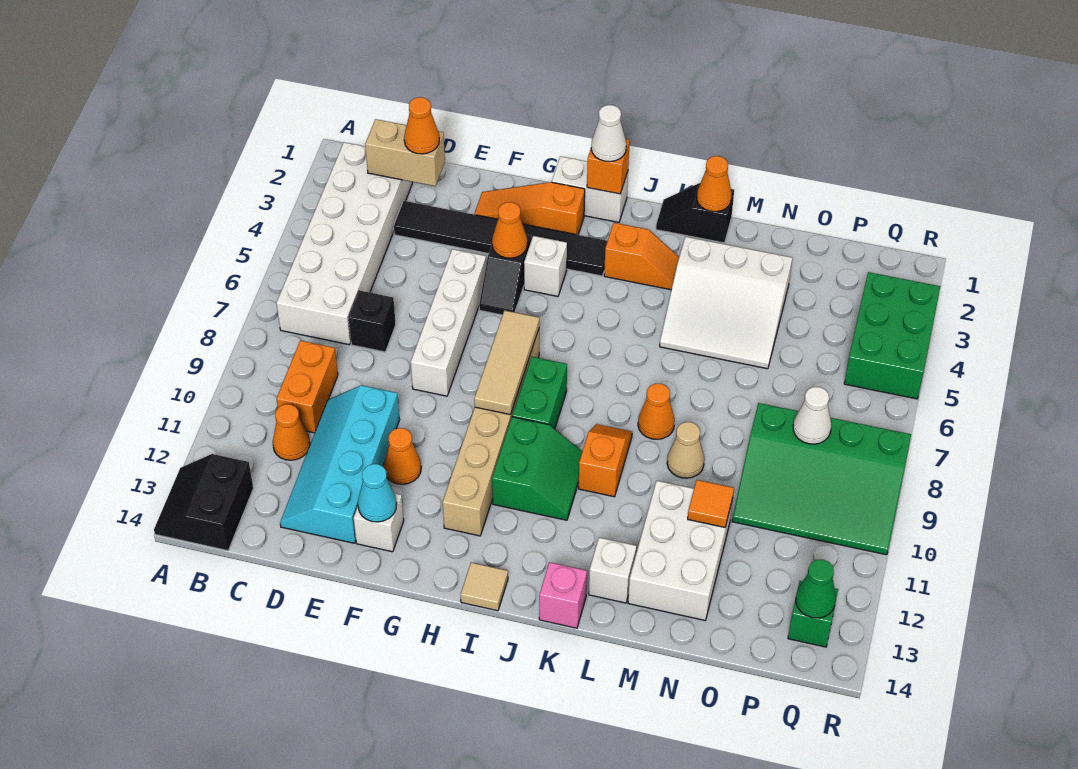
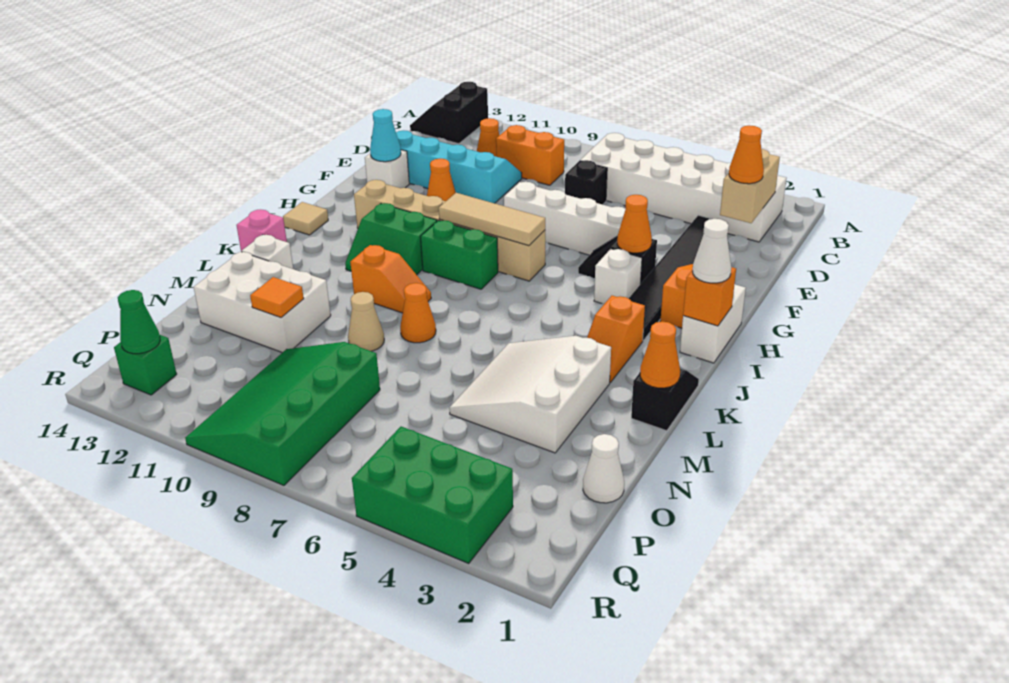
black 2x2 slope [154,454,253,551] -> black 2x2 slope turned to [410,82,488,144]
white 1x1 cone [793,387,831,444] -> white 1x1 cone moved to [583,434,624,503]

